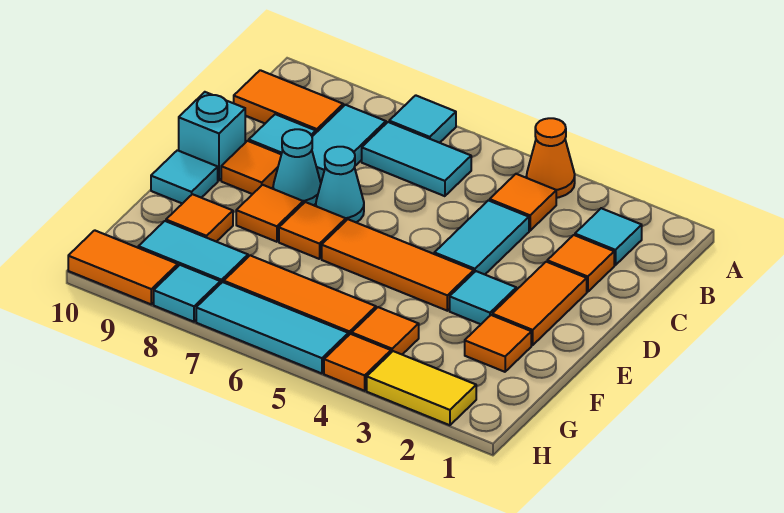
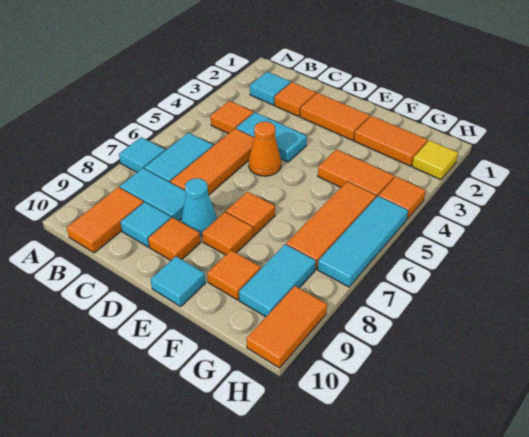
orange 1x1 cone [526,118,575,198] -> orange 1x1 cone moved to [249,121,281,176]
cyan 1x1 cone [316,147,364,222] -> none
cyan 1x1 brick [179,92,245,180] -> none
cyan 1x1 tile [450,271,516,324] -> none
orange 1x3 tile [322,219,474,311] -> orange 1x3 tile moved to [170,129,254,195]
orange 1x1 tile [465,315,531,372] -> orange 1x2 tile [354,116,428,166]
orange 1x1 tile [352,307,419,354] -> orange 1x2 tile [318,149,394,197]
yellow 1x2 tile [367,351,476,425] -> yellow 1x1 tile [412,140,458,180]
cyan 1x1 tile [154,265,220,322] -> none

